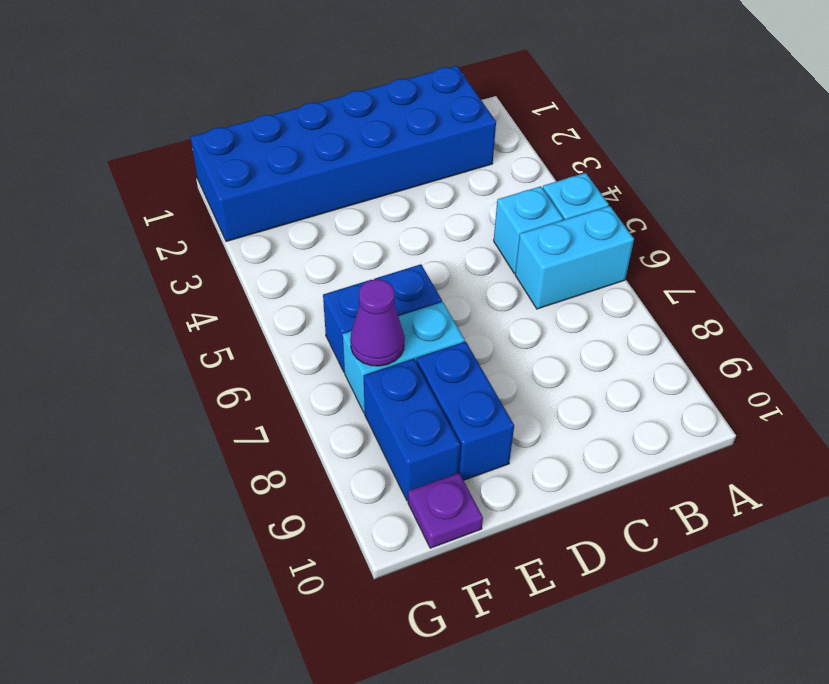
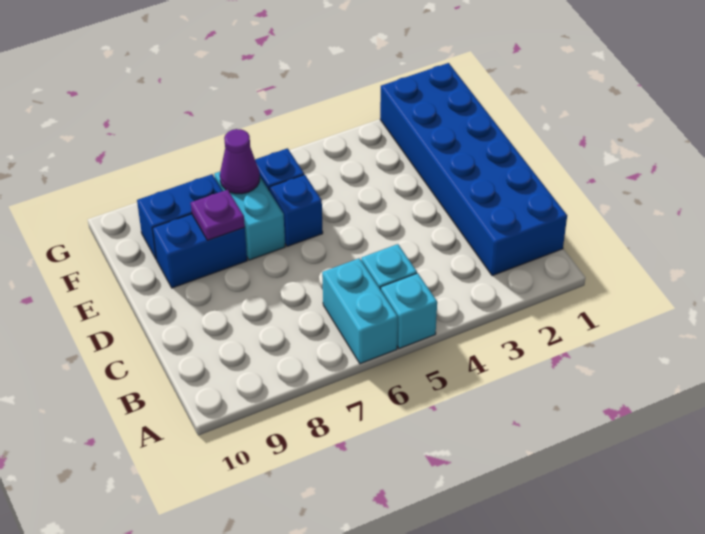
purple 1x1 plate [408,473,483,548] -> purple 1x1 plate moved to [191,190,245,240]

